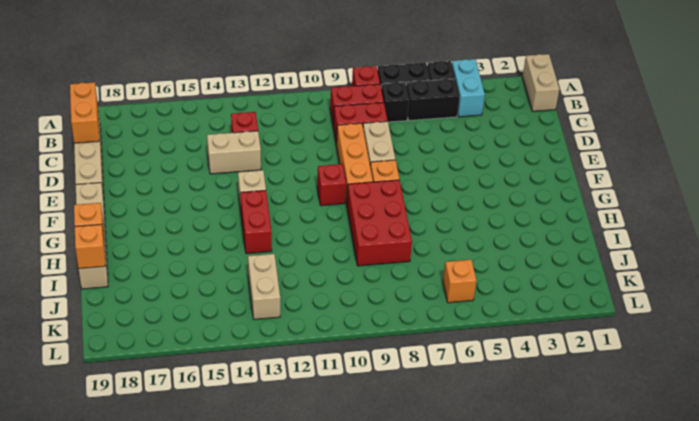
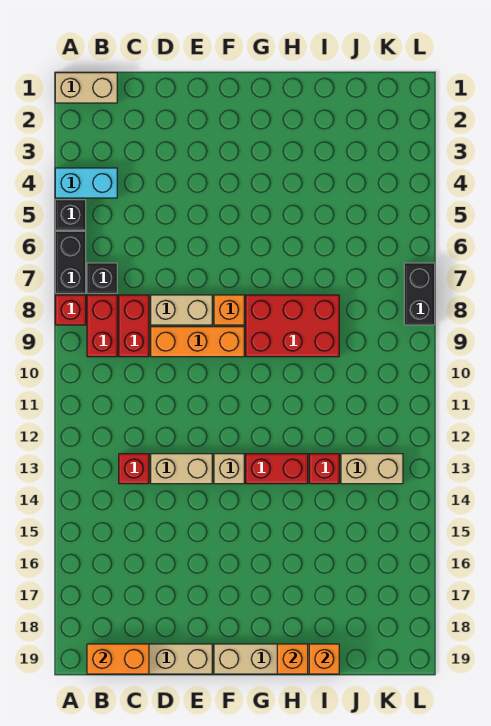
black 1x2 brick [406,79,460,121] -> black 1x2 brick moved to [404,263,435,325]
tan 1x2 brick [207,131,261,174] -> tan 1x2 brick turned to [151,454,212,484]
red 1x1 brick [317,164,346,206] -> red 1x1 brick moved to [309,454,339,484]
orange 1x1 brick [443,260,476,303] -> none

